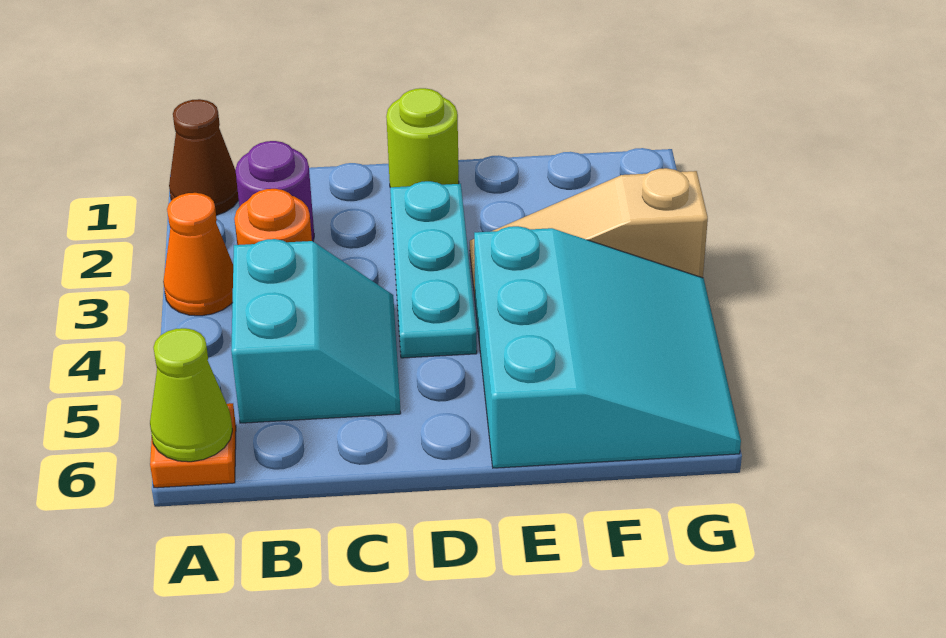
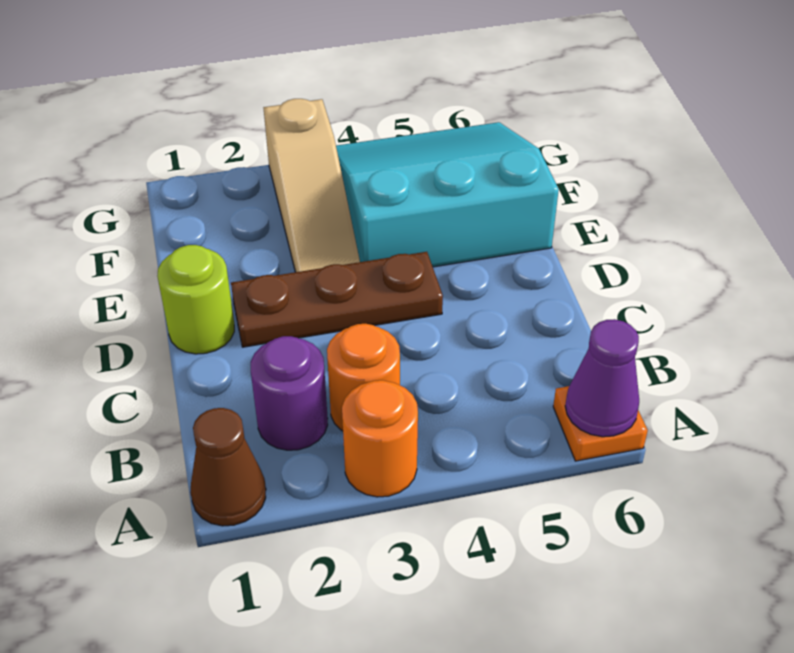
orange 1x1 cone [163,193,233,316] -> orange 1x1 round brick [342,380,418,497]
lime 1x1 cone [150,328,232,462] -> purple 1x1 cone [565,319,639,437]
cyan 2x2 slope [231,239,401,423] -> none
cyan 1x3 plate [390,181,477,358] -> brown 1x3 plate [231,252,443,347]

